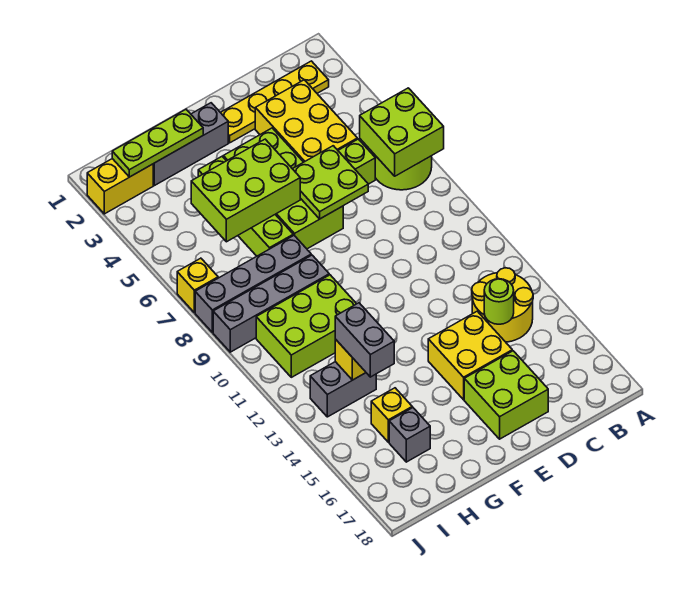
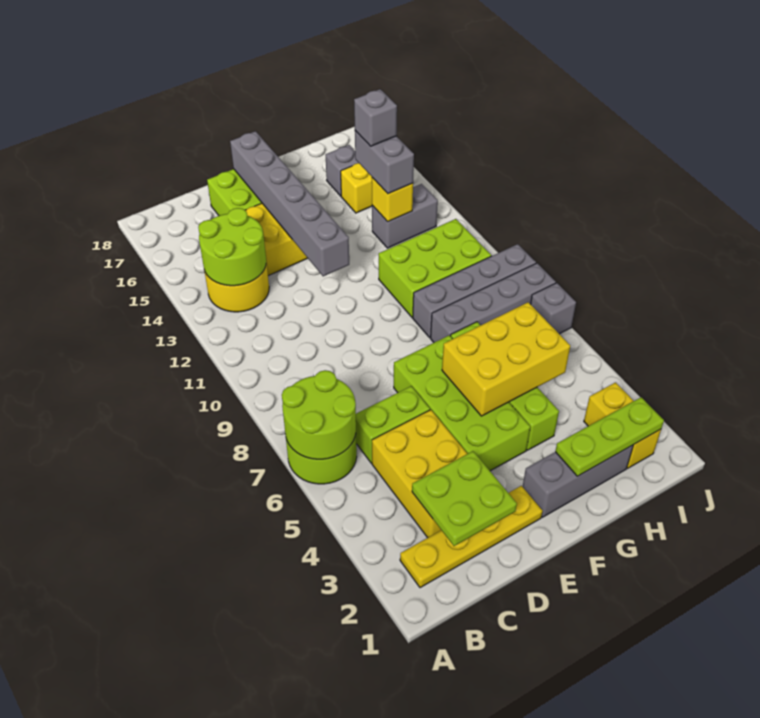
lime 2x2 brick [360,88,444,176] -> lime 2x2 round brick [282,370,356,459]
lime 1x1 round brick [484,279,514,324] -> lime 2x2 round brick [198,208,266,286]
lime 2x2 plate [293,146,368,219] -> lime 2x2 plate moved to [412,451,517,546]
none -> grey 1x6 brick [230,131,349,276]
lime 2x3 brick [191,139,300,242] -> yellow 2x3 brick [442,302,570,416]
none -> grey 1x1 brick [354,89,397,146]
yellow 1x2 brick [87,159,153,214] -> yellow 1x2 brick turned to [584,382,661,468]
yellow 1x1 brick [177,258,218,313] -> grey 1x1 brick [531,283,576,334]

